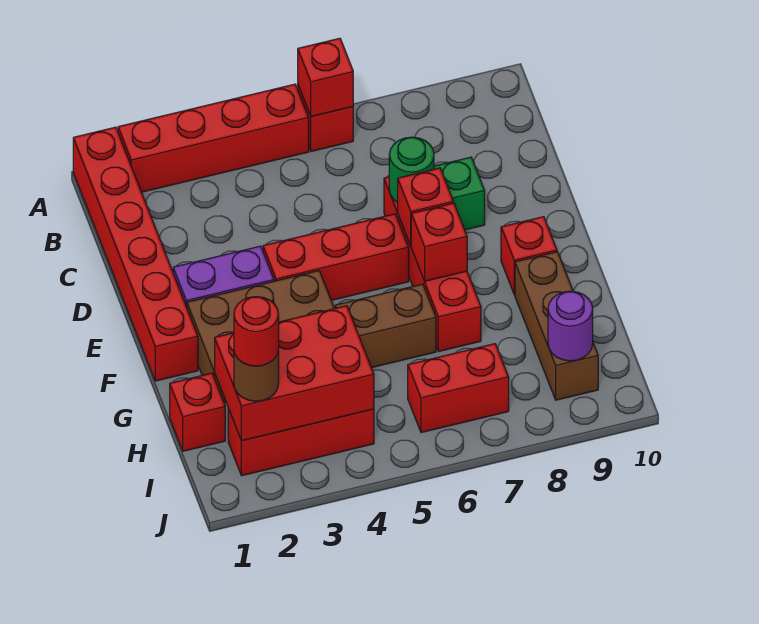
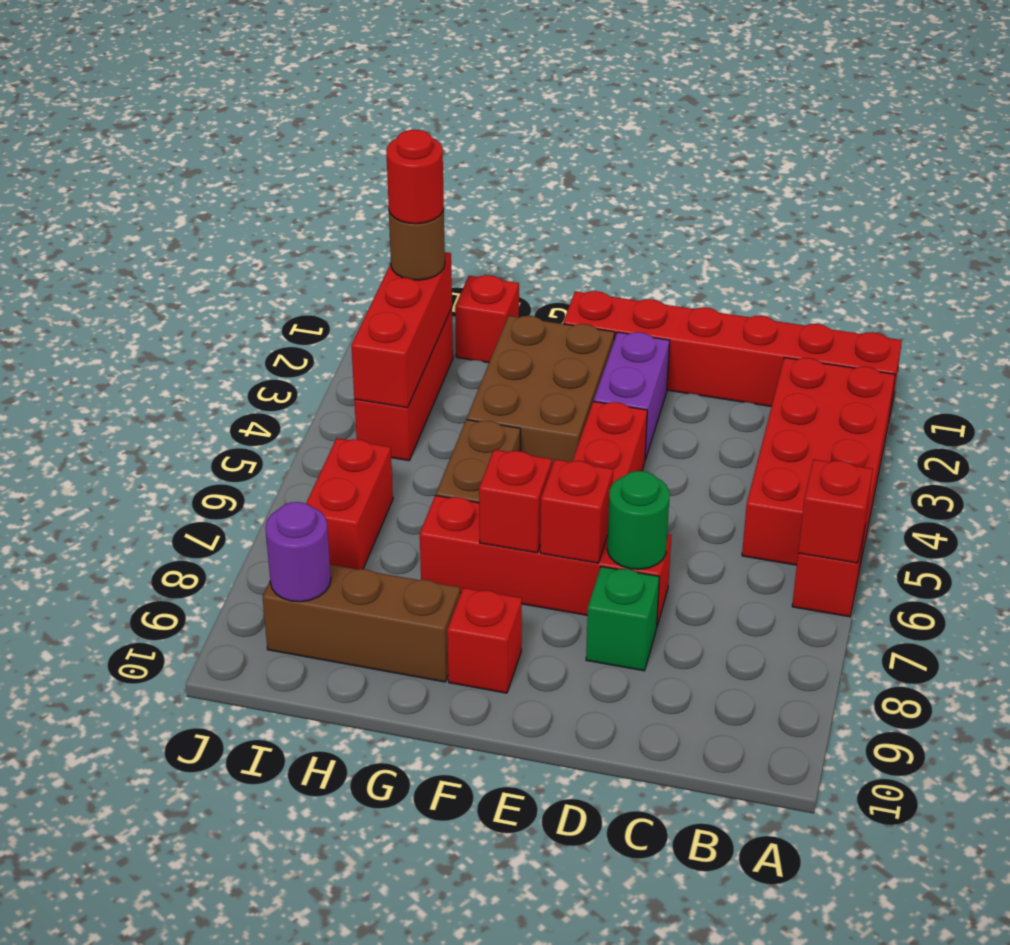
red 1x4 brick [118,84,309,192] -> red 2x4 brick [742,357,895,570]
red 2x3 brick [215,306,374,441] -> red 1x3 brick [351,252,452,408]

